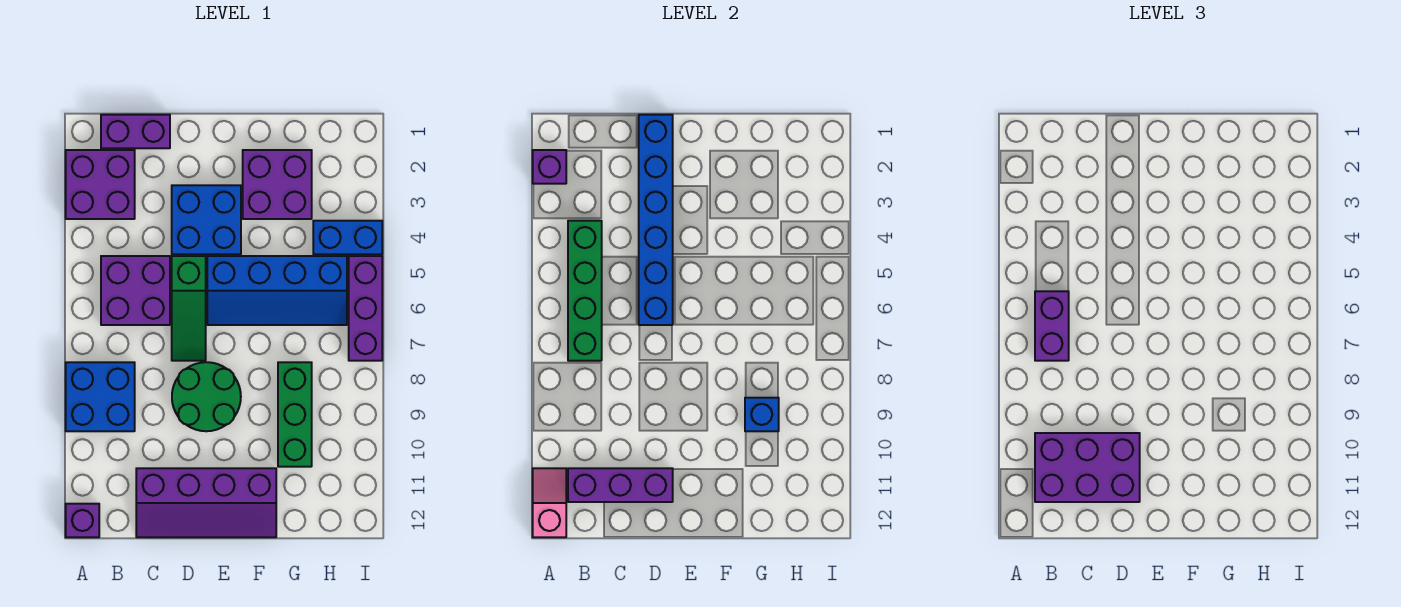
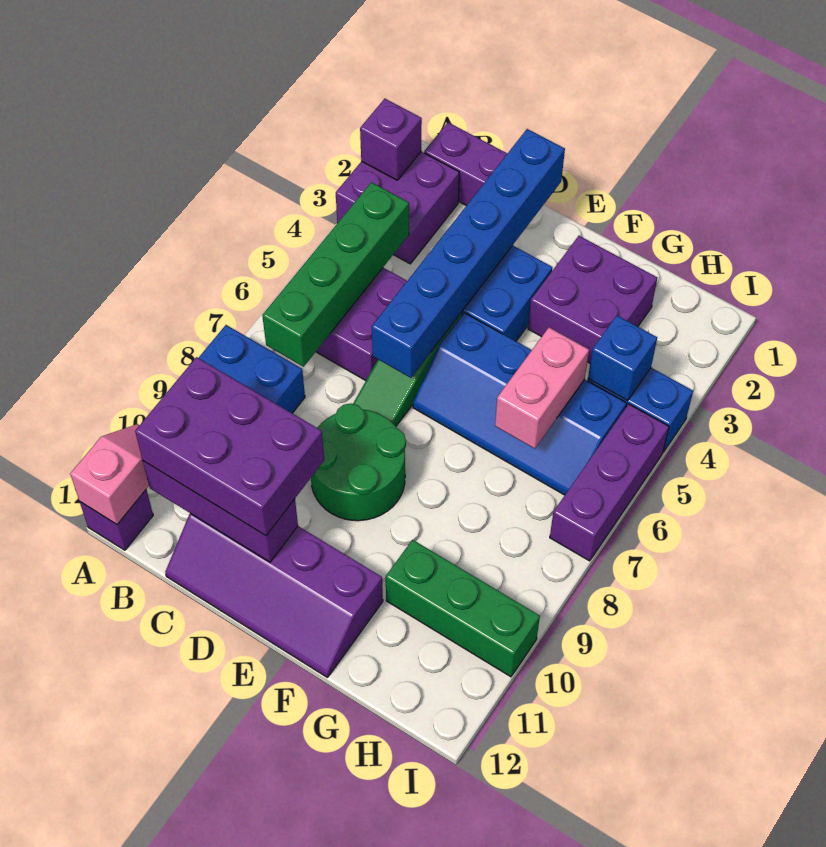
purple 1x2 brick [1035,291,1069,361] -> none
none -> pink 1x2 brick [495,328,589,449]
green 1x3 brick [278,362,312,467] -> green 1x3 brick turned to [386,540,540,677]
blue 1x1 brick [745,398,779,431] -> blue 1x1 brick moved to [588,315,657,401]

